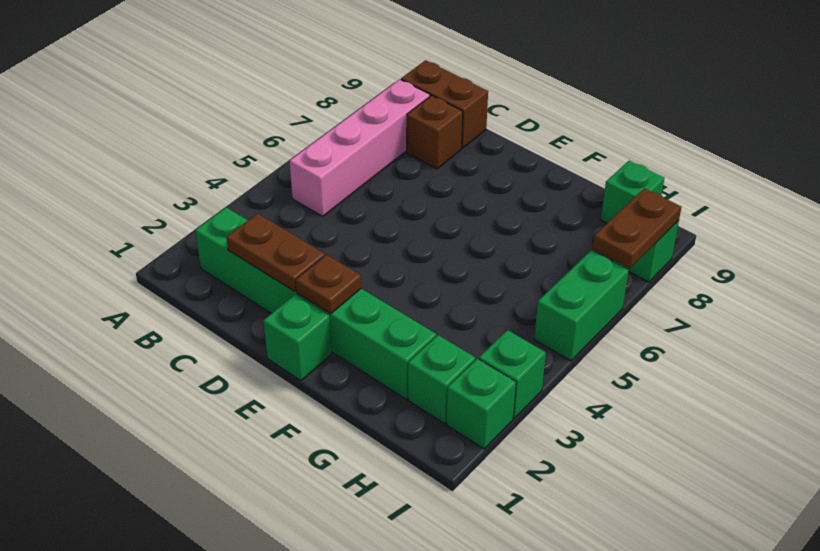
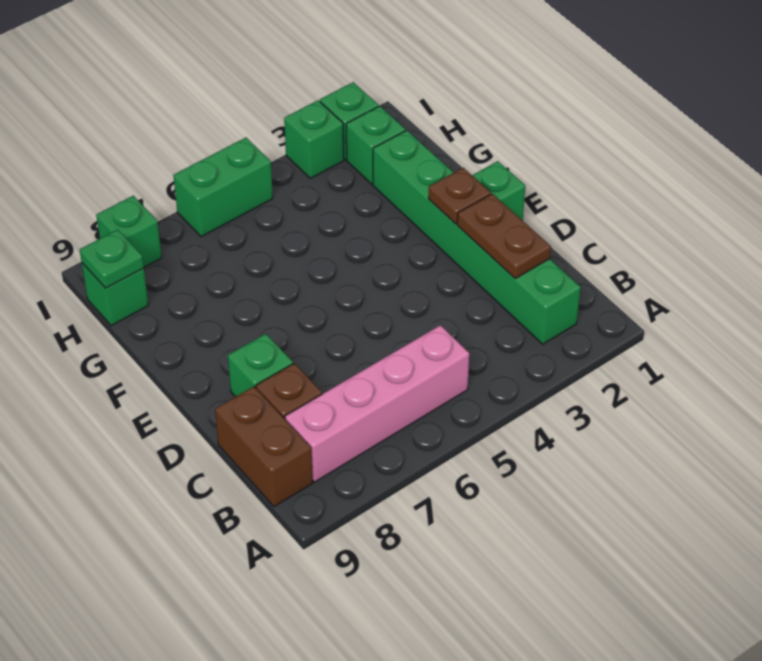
none -> green 1x1 brick [228,334,293,397]
none -> green 1x1 plate [80,230,144,288]
brown 1x2 plate [593,188,681,268] -> none

